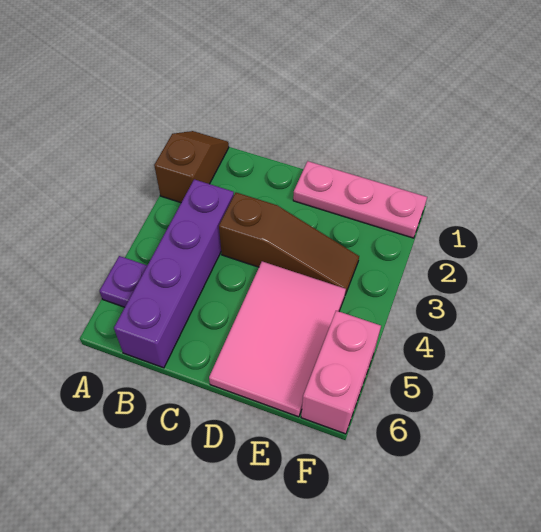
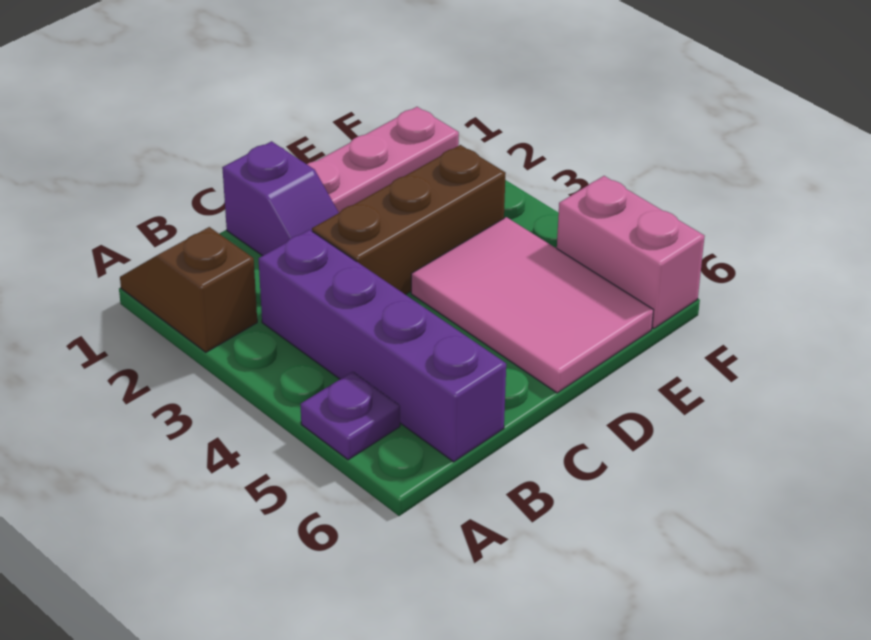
none -> purple 1x2 slope [222,141,339,256]
brown 1x3 slope [219,193,359,295] -> brown 1x3 brick [312,145,506,295]

